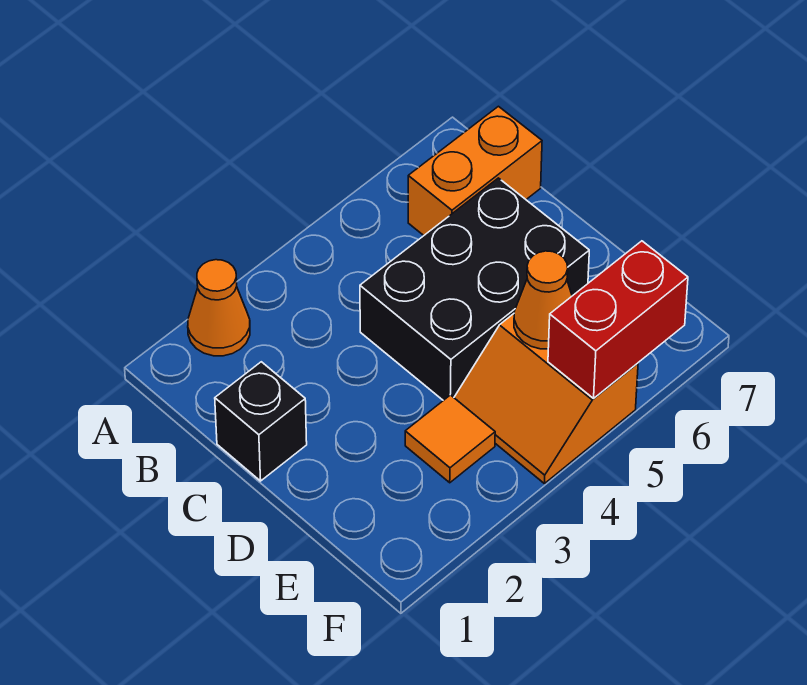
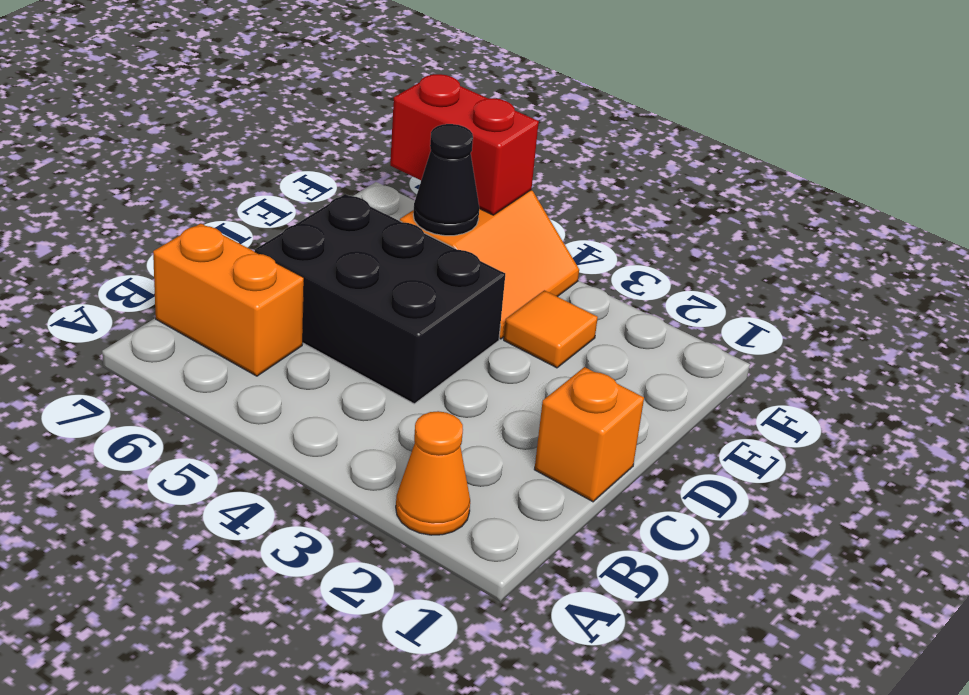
black 1x1 brick [215,362,307,481] -> orange 1x1 brick [534,367,644,502]
orange 1x1 cone [514,251,572,349] -> black 1x1 cone [413,124,479,236]

